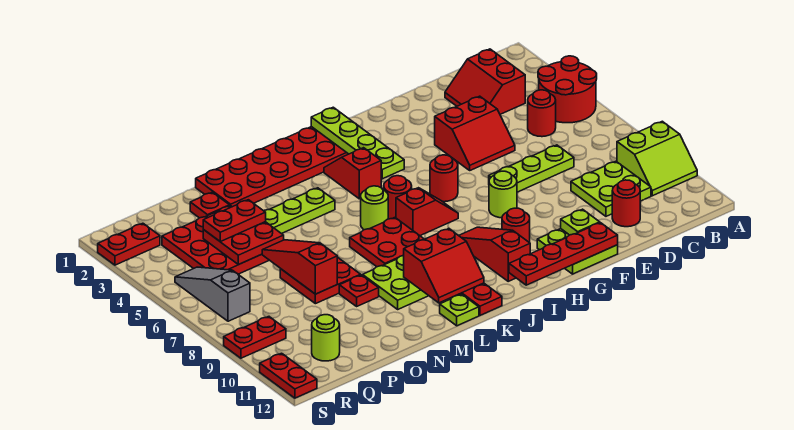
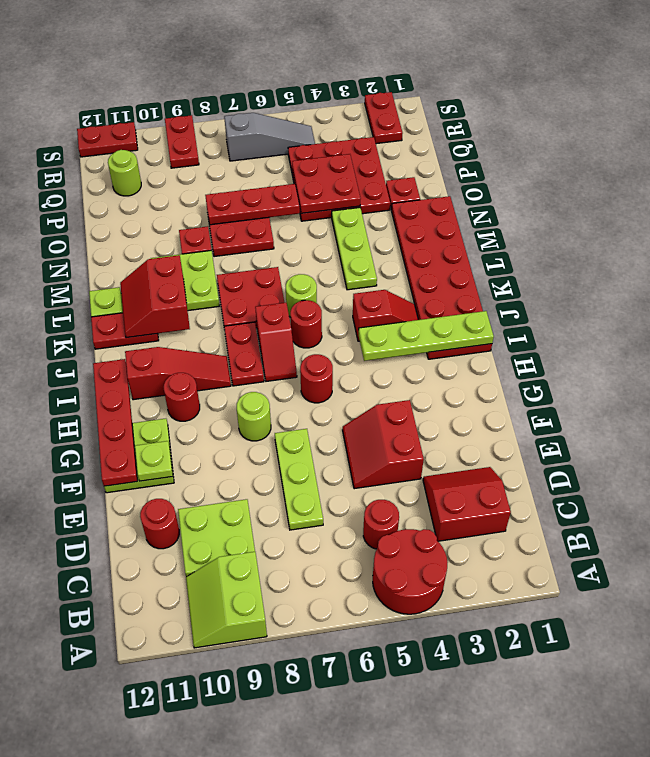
red 1x2 plate [203,200,266,242] -> red 1x2 plate moved to [224,322,264,386]
red 1x3 slope [262,240,337,294] -> red 1x3 plate [205,184,300,225]

